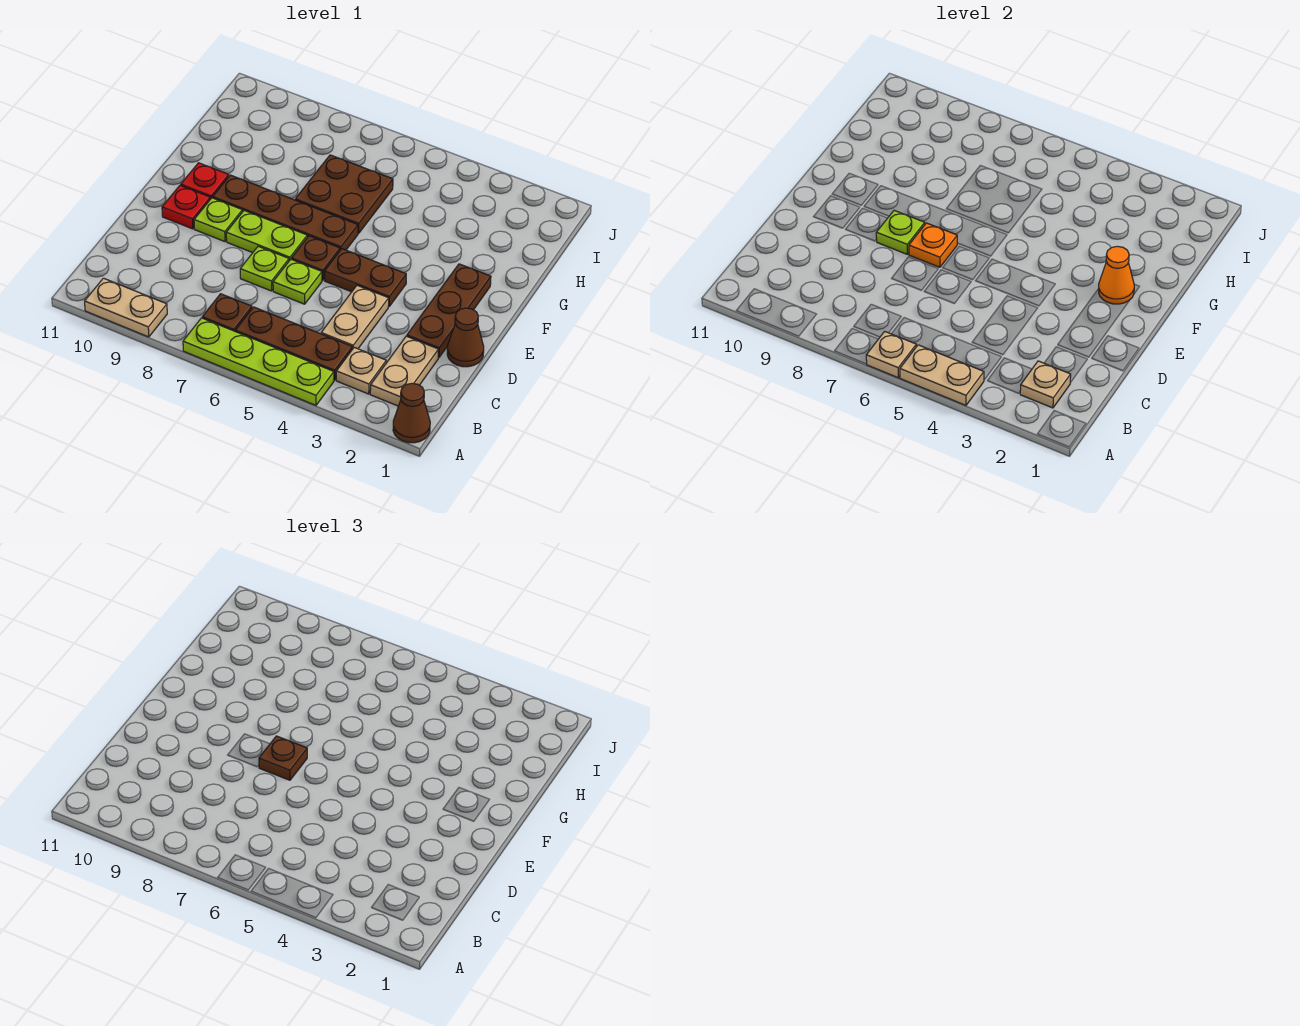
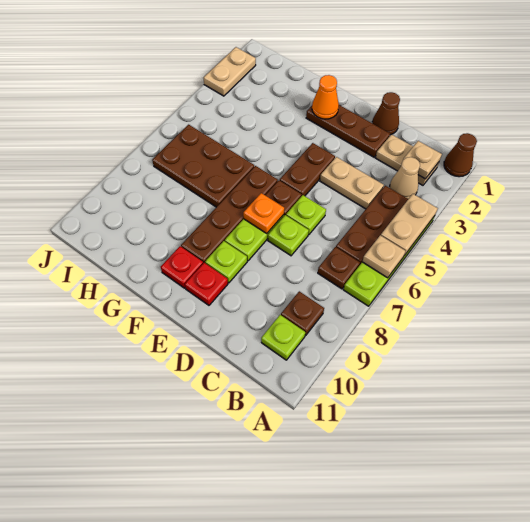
tan 1x2 plate [85,278,167,337] -> tan 1x2 plate moved to [204,47,256,96]
tan 1x1 plate [336,347,386,394] -> tan 1x1 cone [390,157,420,199]
brown 1x1 plate [259,736,307,780] -> brown 1x1 plate moved to [281,291,324,335]
lime 1x1 plate [876,210,925,254] -> lime 1x1 plate moved to [261,315,305,360]
brown 2x2 plate [295,155,393,233] -> brown 2x3 plate [152,125,254,207]

